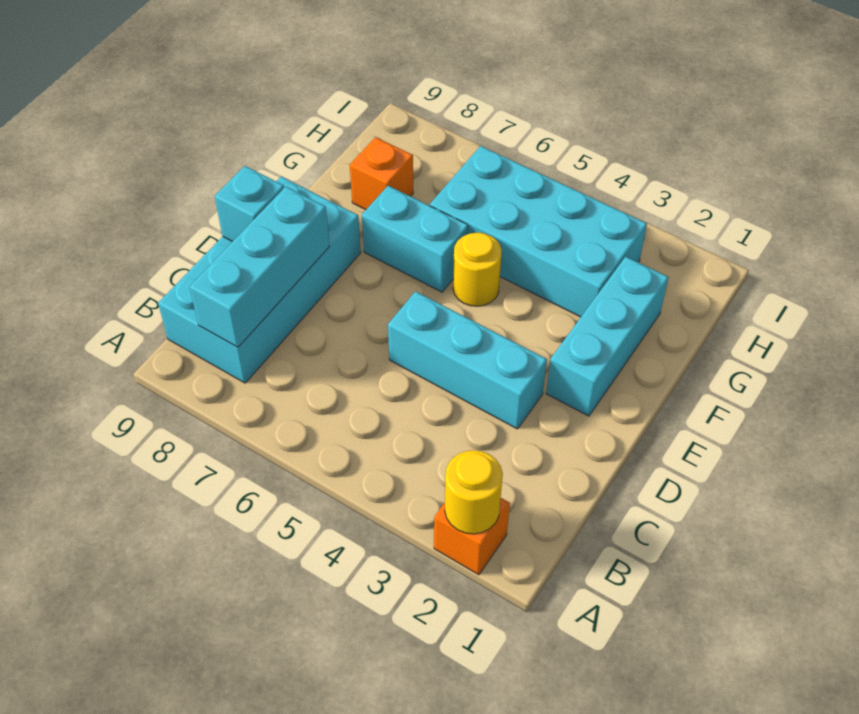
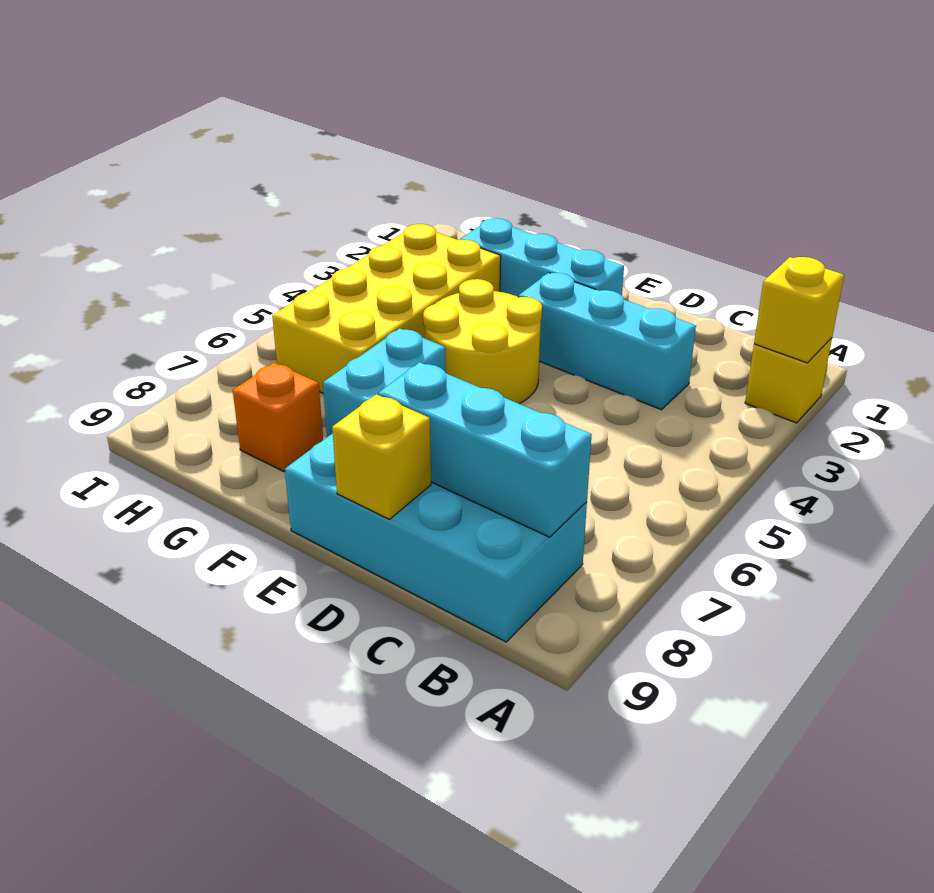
orange 1x1 brick [434,498,510,575] -> yellow 1x1 brick [745,338,832,423]
yellow 1x1 round brick [445,450,503,534] -> yellow 1x1 brick [754,257,844,363]
cyan 1x3 brick [388,291,547,429] -> cyan 1x3 brick turned to [518,273,696,410]
cyan 1x1 brick [215,166,284,242] -> yellow 1x1 brick [332,394,431,519]
yellow 1x1 round brick [453,233,502,306] -> yellow 2x2 round brick [423,279,542,404]
cyan 2x4 brick [430,146,647,317] -> yellow 2x4 brick [272,224,501,394]

